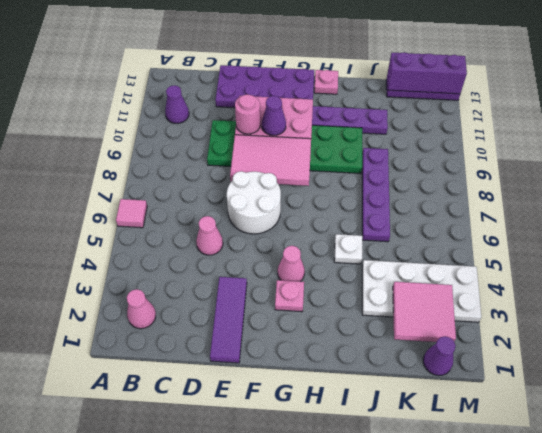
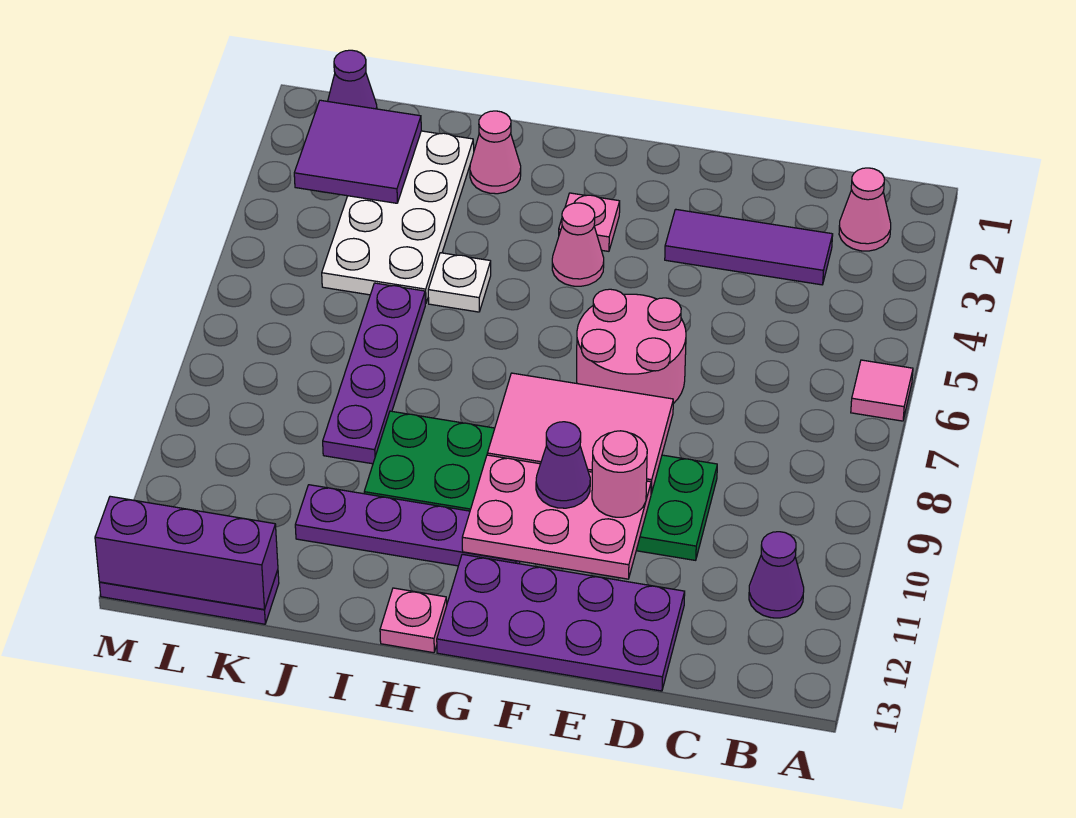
pink 1x1 cone [196,216,223,255] -> pink 1x1 cone moved to [470,111,521,194]
purple 1x3 tile [210,277,247,363] -> purple 1x3 tile turned to [665,209,833,285]
white 2x2 round brick [227,171,281,234] -> pink 2x2 round brick [577,289,686,404]
white 2x4 plate [362,260,481,322] -> white 2x4 plate turned to [322,131,474,304]
pink 2x2 tile [393,282,456,342] -> purple 2x2 tile [294,100,421,203]

